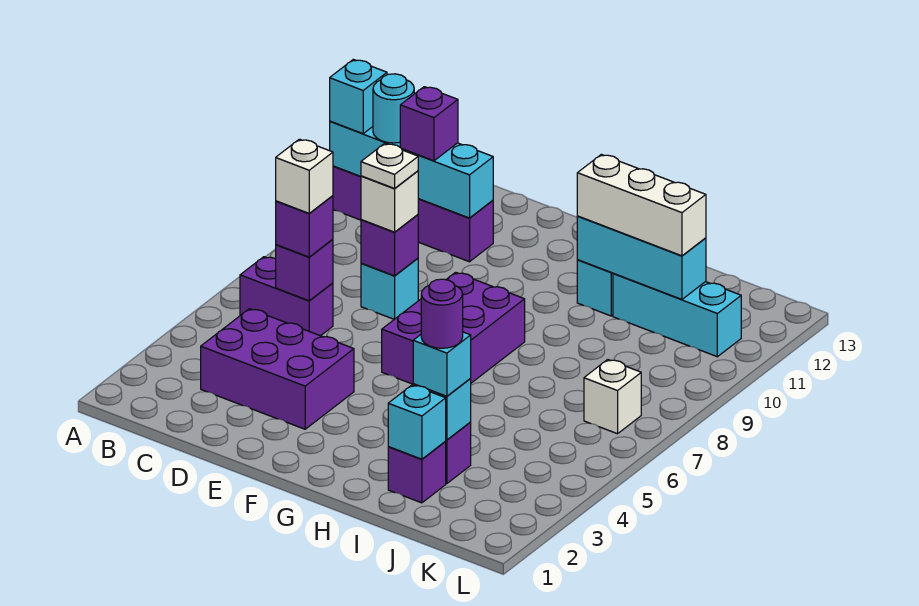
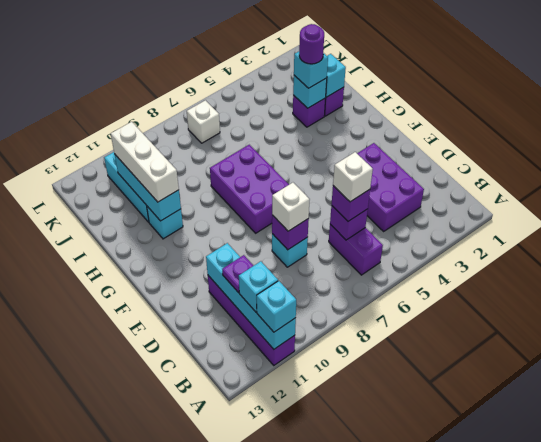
cyan 1x1 round brick [373,74,414,143] -> cyan 1x1 brick [239,261,278,312]
purple 1x1 brick [400,87,458,161] -> purple 1x1 plate [222,255,253,293]
white 1x1 plate [361,143,418,188] -> none
purple 2x3 brick [382,272,525,384] -> purple 2x3 brick turned to [210,145,289,233]

